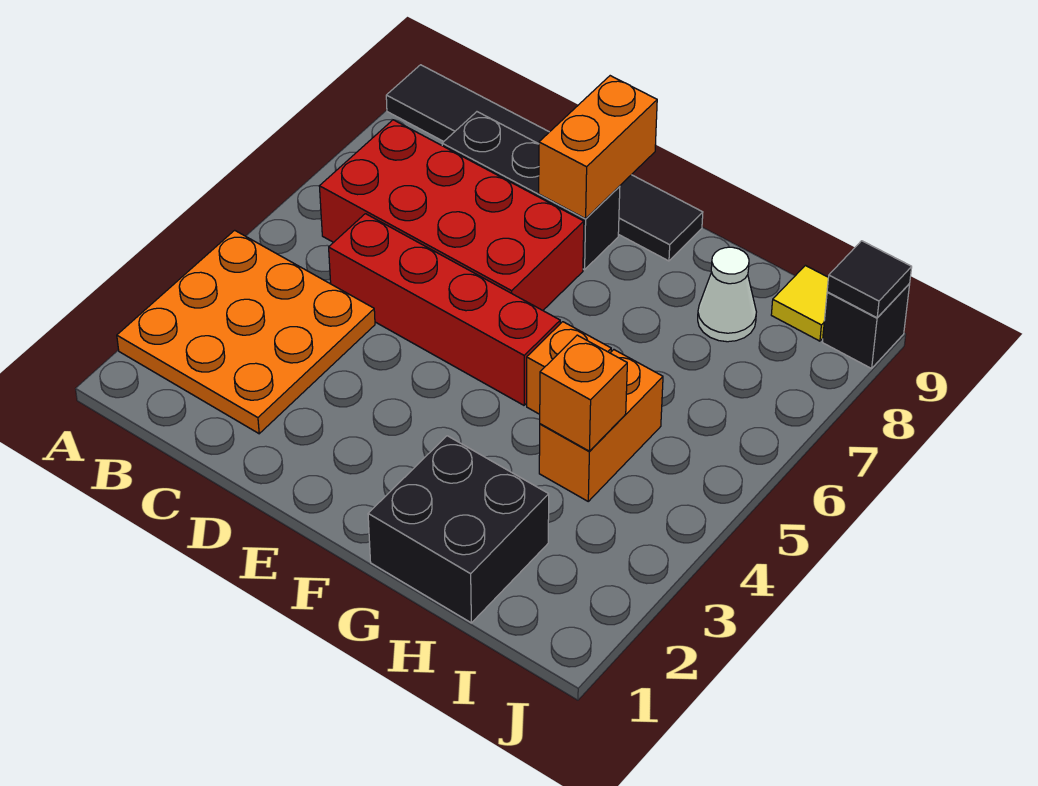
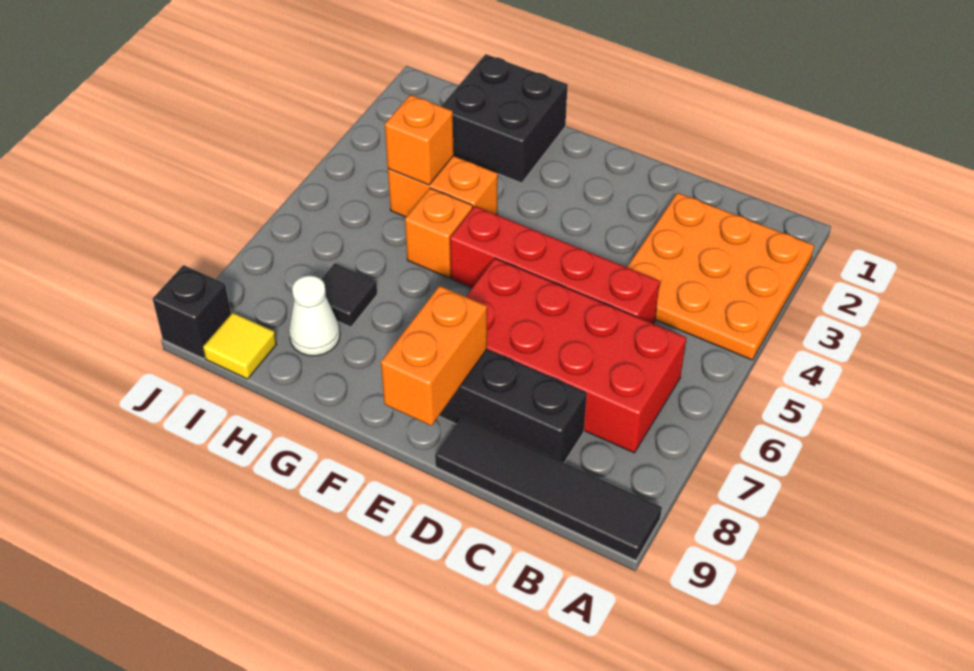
black 1x6 tile [386,65,703,261] -> black 1x4 tile [435,417,662,560]
orange 1x2 brick [539,350,663,501] -> orange 1x2 brick turned to [388,156,498,217]
black 1x1 tile [827,241,912,318] -> black 1x1 tile moved to [321,263,377,327]

